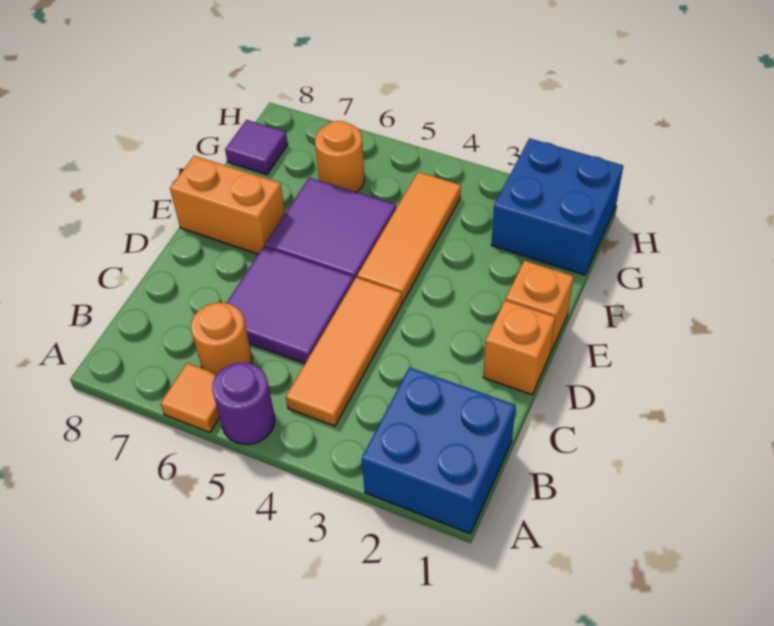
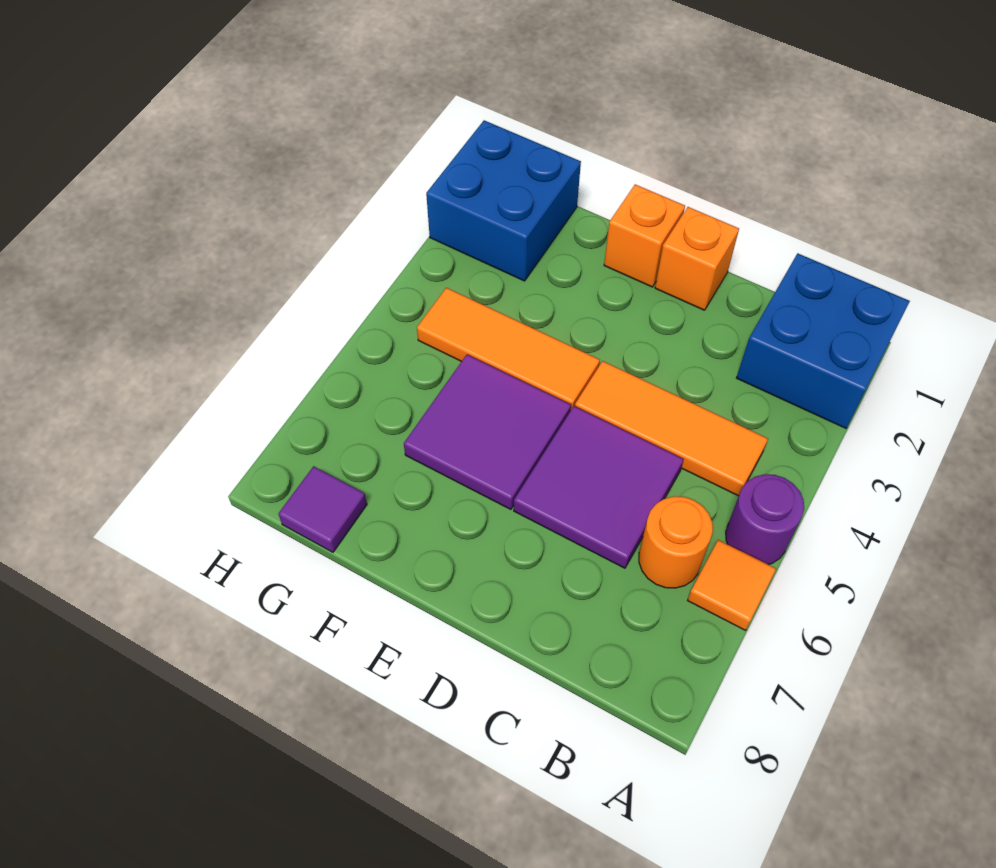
orange 1x2 brick [170,156,285,254] -> none
orange 1x1 round brick [315,121,365,192] -> none

